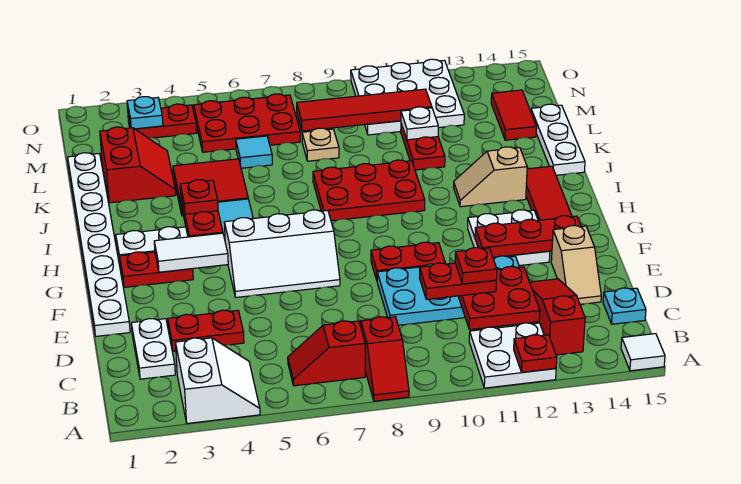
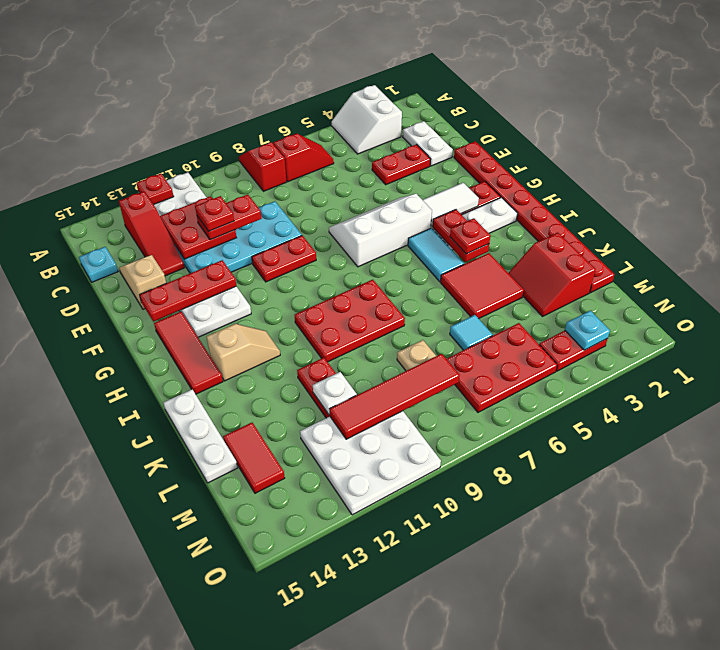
white 1x1 tile [621,334,665,371] -> none
white 1x8 plate [68,153,130,336] -> red 1x8 plate [454,141,615,293]

